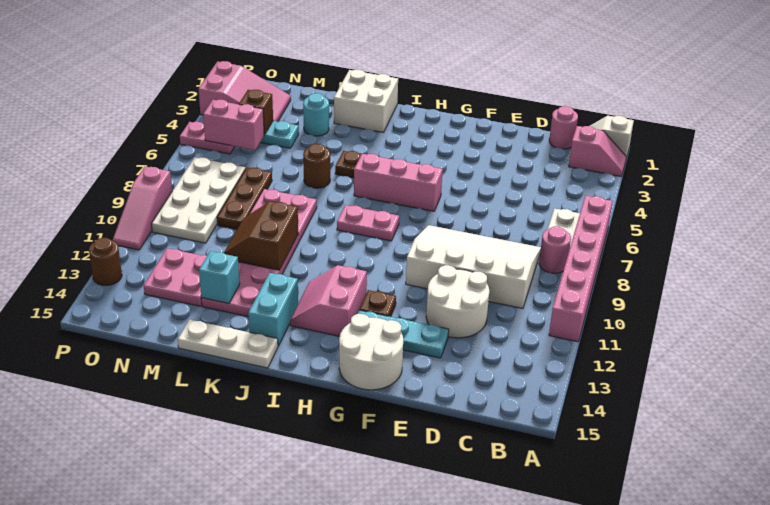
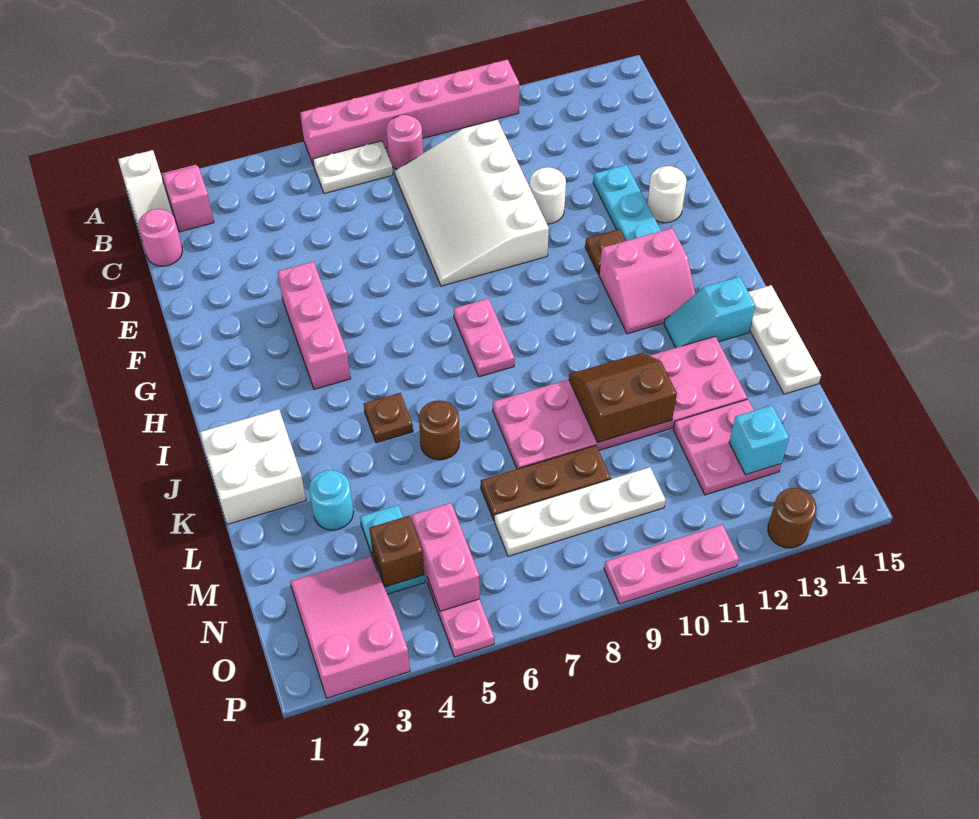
white 2x2 round brick [426,265,489,338] -> white 1x1 round brick [530,167,566,224]
white 2x2 round brick [339,314,403,390] -> white 1x1 round brick [647,166,687,223]
pink 1x3 brick [354,154,443,211] -> pink 1x3 brick moved to [278,262,350,389]
cyan 1x2 brick [248,273,298,346] -> cyan 1x2 slope [664,277,755,348]
brown 2x2 slope [224,201,298,270] -> brown 2x2 slope turned to [569,353,677,442]
cyan 1x1 brick [199,251,240,303] -> cyan 1x1 brick moved to [729,405,789,475]
white 2x4 plate [151,157,246,243] -> white 1x4 plate [495,467,666,556]
pink 1x3 slope [113,167,172,250] -> pink 1x3 plate [604,525,739,604]

